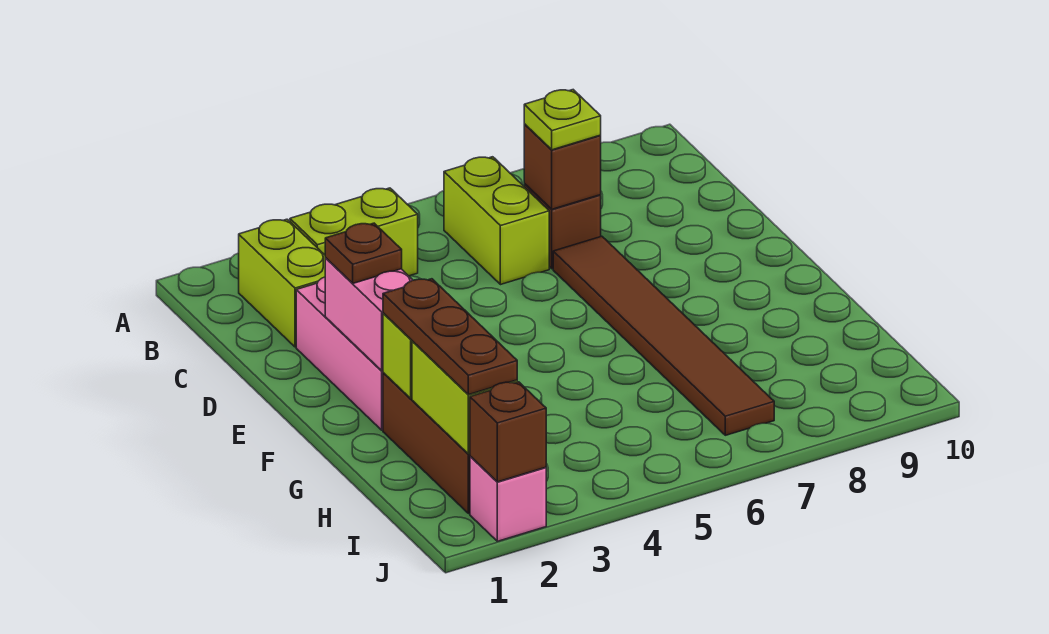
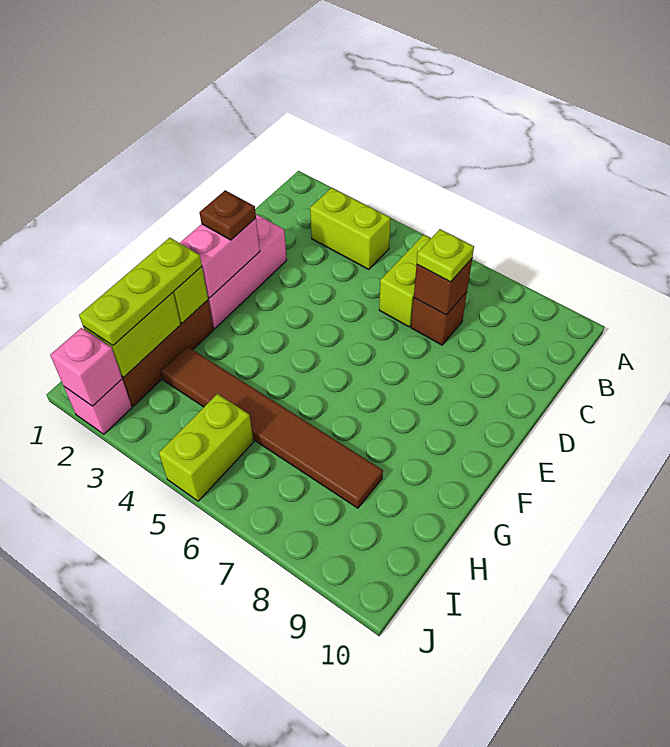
lime 1x2 brick [239,219,326,347] -> lime 1x2 brick moved to [159,394,254,501]
brown 1x6 tile [553,236,774,435] -> brown 1x6 tile turned to [161,347,383,508]
brown 1x3 plate [383,279,517,395] -> lime 1x3 plate [79,238,202,346]
brown 1x1 brick [470,382,546,482] -> pink 1x1 brick [50,328,122,406]

